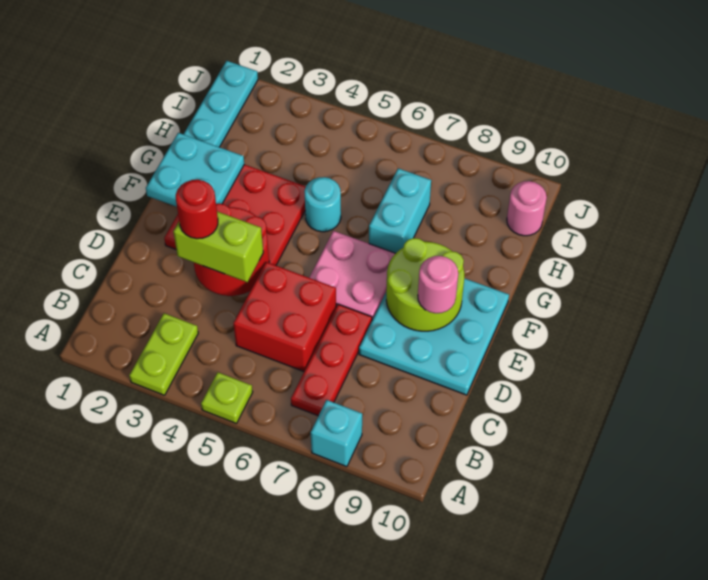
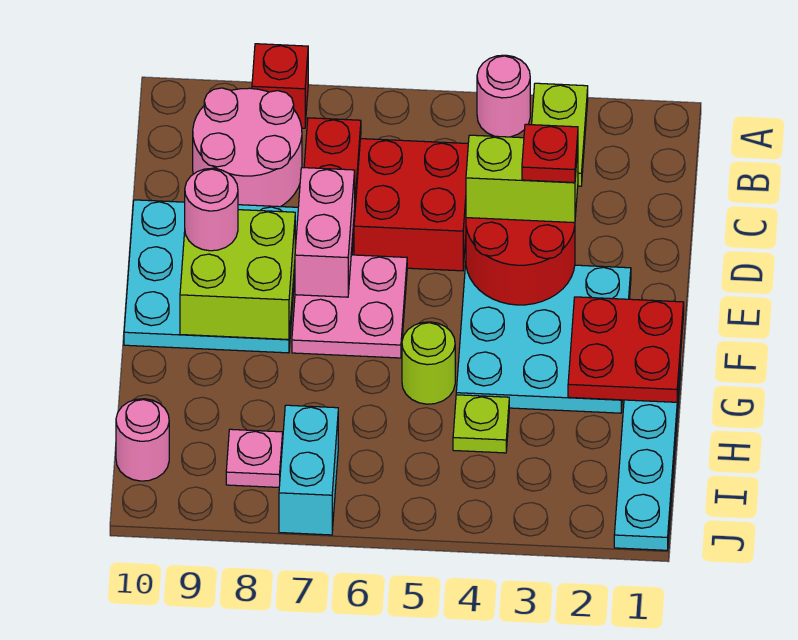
none -> pink 1x1 round brick [477,55,530,137]
lime 1x1 plate [201,372,253,424] -> lime 1x1 plate moved to [453,395,509,453]
cyan 1x1 brick [311,400,362,467] -> red 1x1 brick [252,44,308,128]
none -> pink 2x2 round brick [193,88,302,207]
red 1x1 round brick [176,180,218,239] -> red 1x1 plate [522,124,578,182]
none -> pink 1x2 brick [295,168,355,297]
red 3x3 plate [164,164,306,265] -> cyan 3x3 plate [456,265,631,413]
lime 2x2 round brick [386,238,464,331] -> lime 2x2 brick [180,210,295,339]
cyan 2x2 plate [146,133,244,207] -> red 2x2 plate [568,297,684,402]
cyan 1x1 round brick [304,177,341,232] -> lime 1x1 round brick [402,322,455,404]
cyan 1x2 brick [369,168,431,253] -> cyan 1x2 brick moved to [279,405,338,535]
none -> pink 1x1 plate [226,429,283,487]

